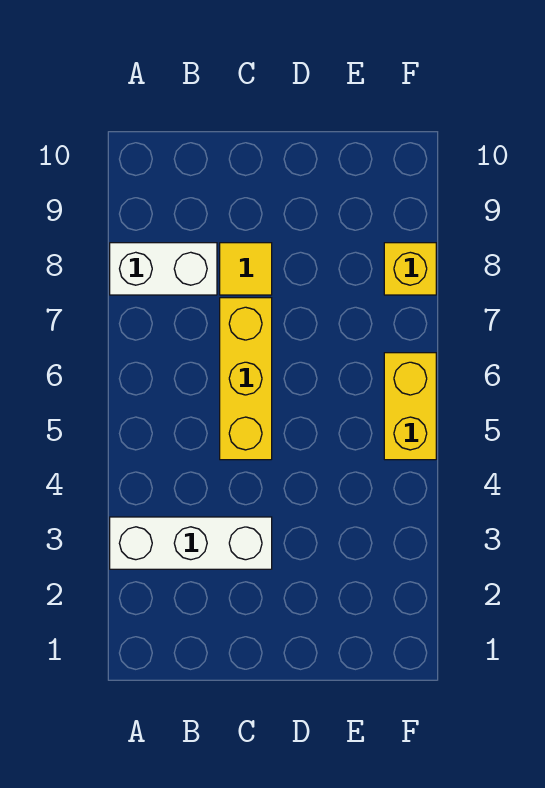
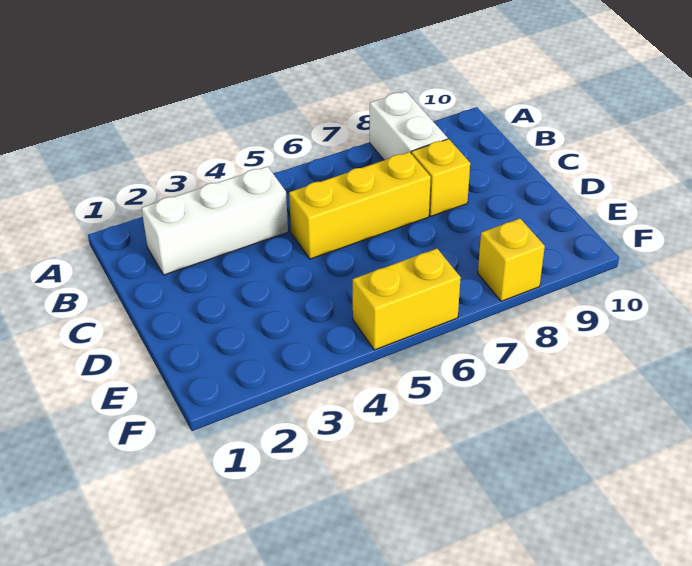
white 1x3 brick [110,517,272,569] -> white 1x3 brick turned to [142,166,288,275]
yellow 1x1 tile [220,243,272,295] -> yellow 1x1 brick [411,139,470,216]

